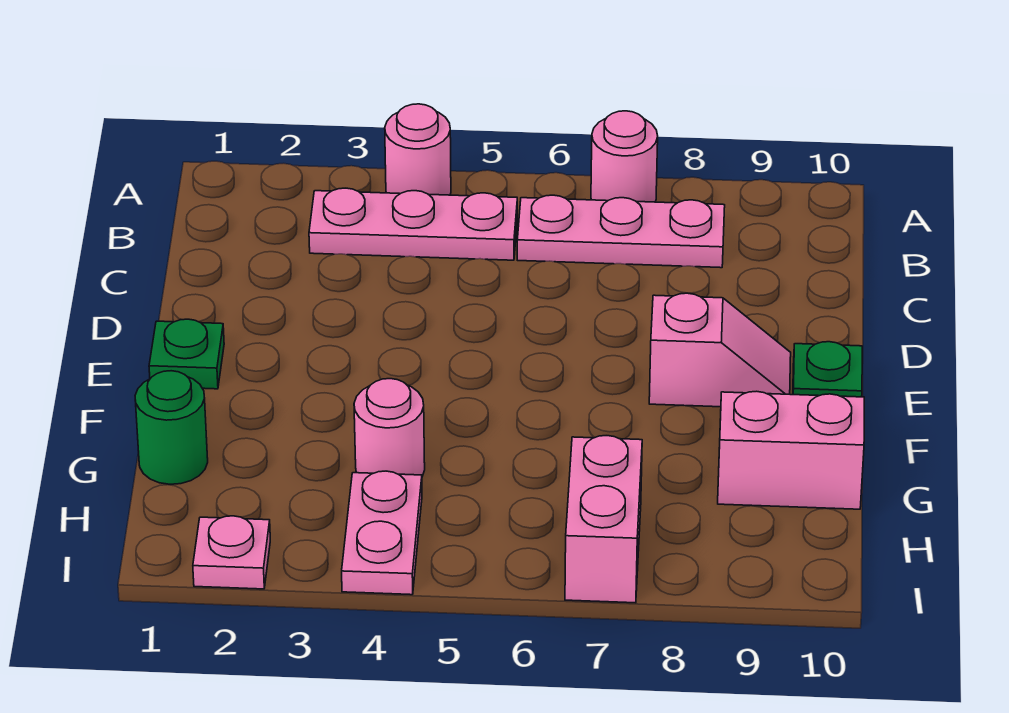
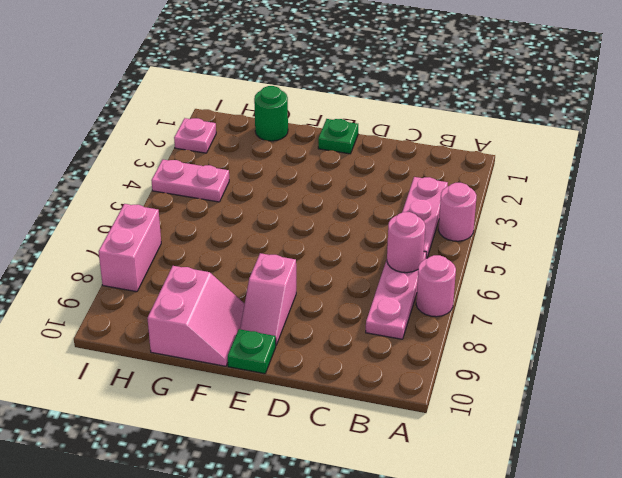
pink 1x1 round brick [354,379,425,476] -> pink 1x1 round brick moved to [387,212,425,273]
pink 1x2 brick [565,436,642,603] -> pink 1x2 brick turned to [99,204,161,292]

